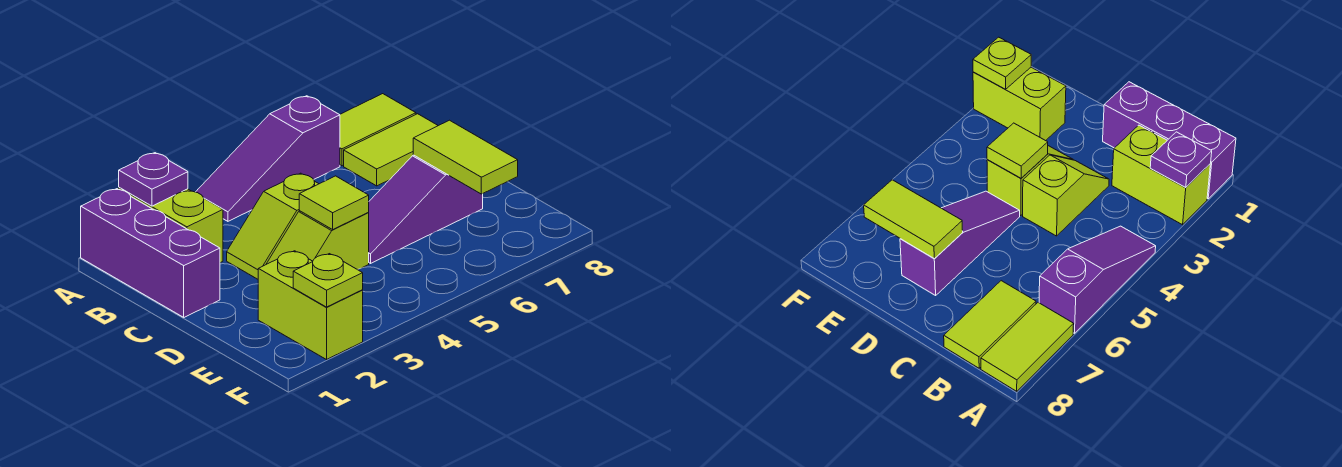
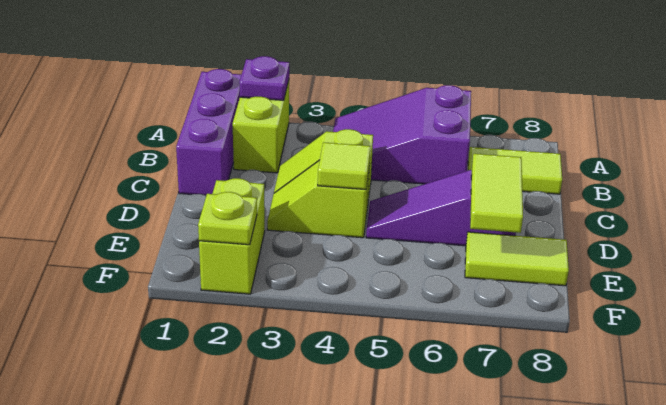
purple 1x3 slope [196,96,340,221] -> purple 2x3 slope [333,85,471,184]
lime 1x2 tile [340,94,416,166] -> lime 1x2 tile moved to [465,232,569,286]

